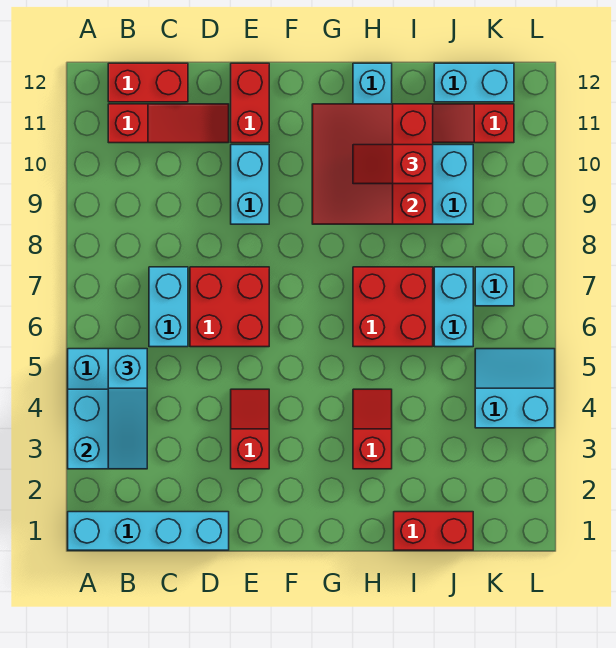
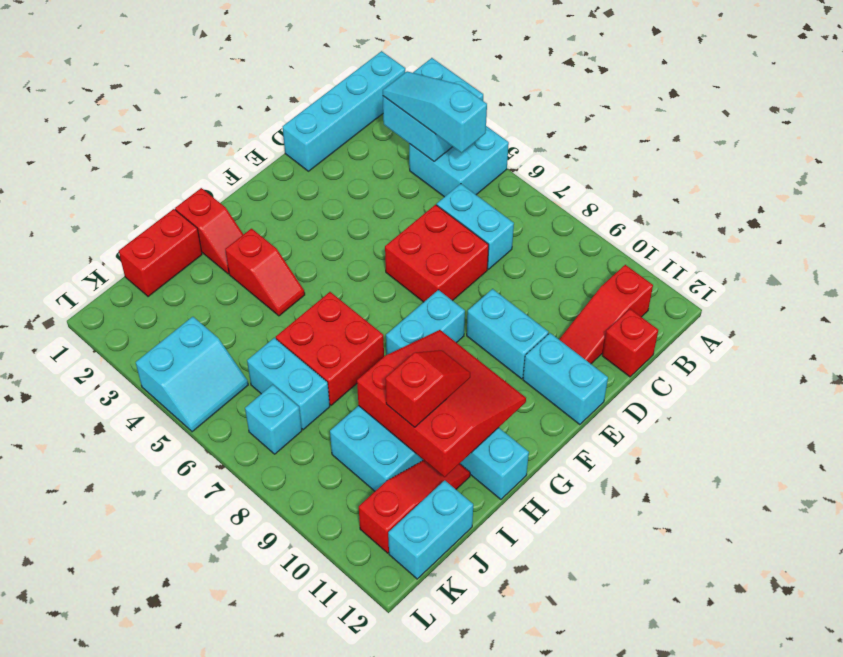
red 1x2 brick [108,63,188,102] -> red 1x1 brick [602,309,658,377]
red 1x2 slope [231,389,269,469] -> red 1x2 slope moved to [175,188,243,274]
red 1x2 brick [231,63,269,143] -> cyan 1x2 brick [523,333,608,425]
none -> cyan 1x2 brick [386,290,465,355]

